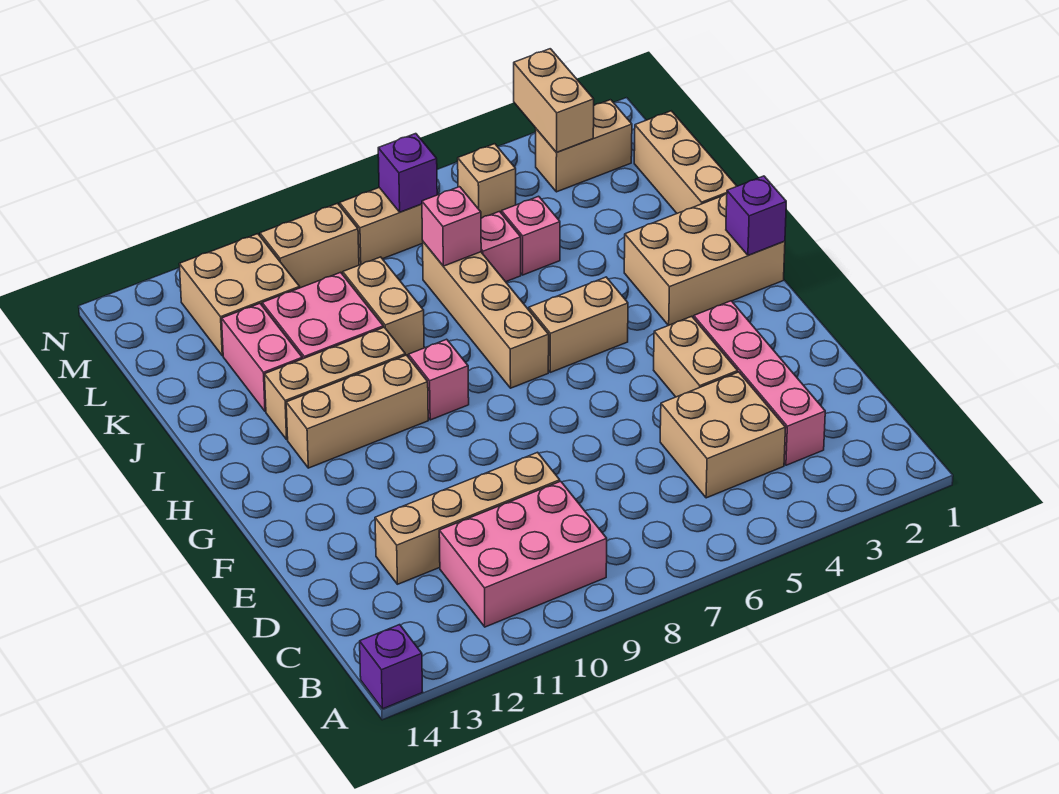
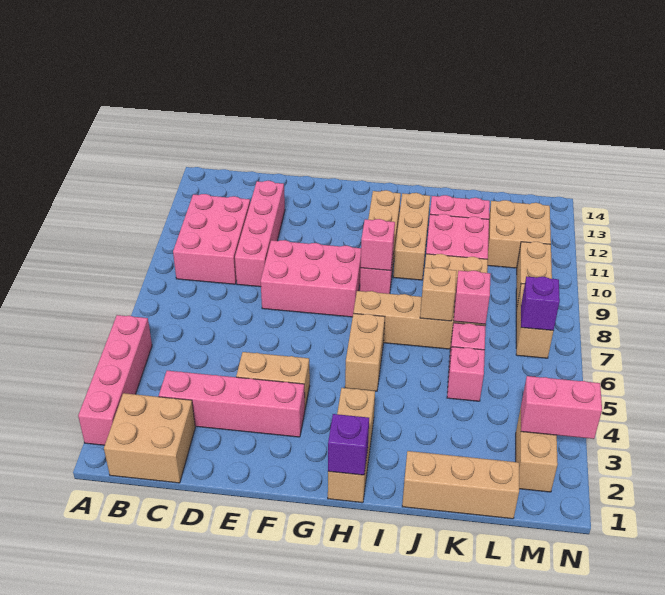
none -> pink 1x4 brick [78,315,152,445]
purple 1x1 brick [360,625,422,709] -> none
tan 2x2 brick [660,372,786,498] -> tan 2x2 brick moved to [104,393,195,483]
tan 1x4 brick [375,452,560,584] -> pink 1x4 brick [235,181,285,287]
none -> pink 2x3 brick [261,240,361,317]
tan 2x3 brick [624,194,785,325] -> tan 1x3 brick [328,388,375,503]
none -> pink 1x1 brick [361,219,395,271]
tan 1x2 brick [514,49,594,152] -> pink 1x2 brick [521,376,602,439]
tan 1x1 brick [458,144,516,218] -> tan 1x1 brick moved to [420,268,457,321]

